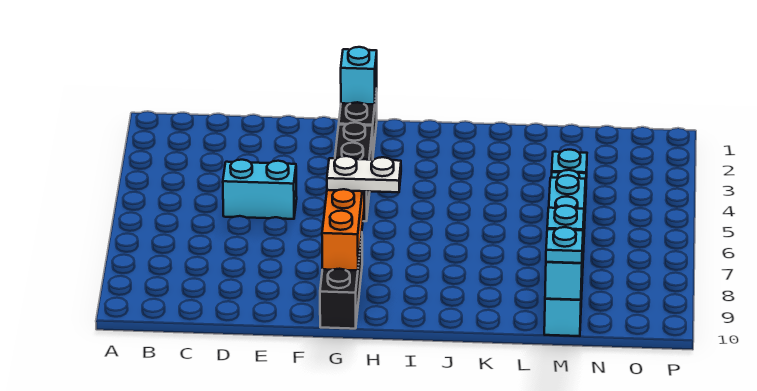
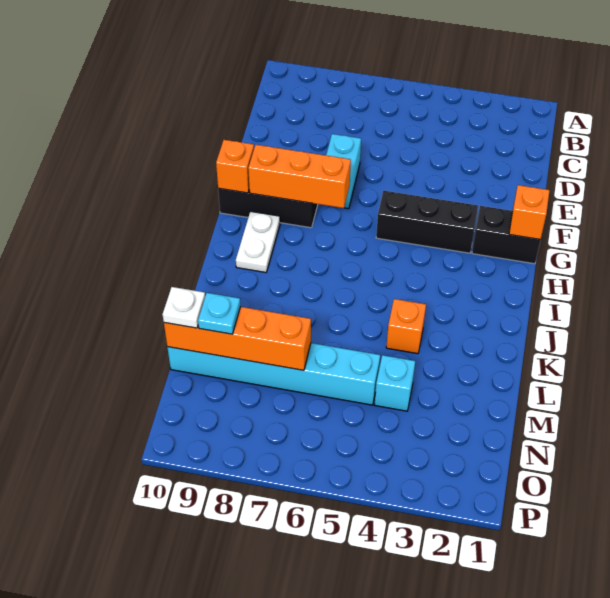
cyan 1x2 brick [223,160,297,219] -> cyan 1x2 brick moved to [326,134,361,209]
cyan 1x1 brick [341,47,377,104] -> orange 1x1 brick [509,185,550,240]
white 1x2 plate [327,156,401,192] -> white 1x2 plate moved to [236,211,280,272]
none -> orange 1x1 brick [216,140,254,193]
none -> orange 1x1 brick [386,299,426,354]
cyan 1x4 brick [545,175,585,300] -> orange 1x4 brick [164,307,311,370]
cyan 1x1 plate [546,227,583,263] -> white 1x1 plate [163,287,205,328]

